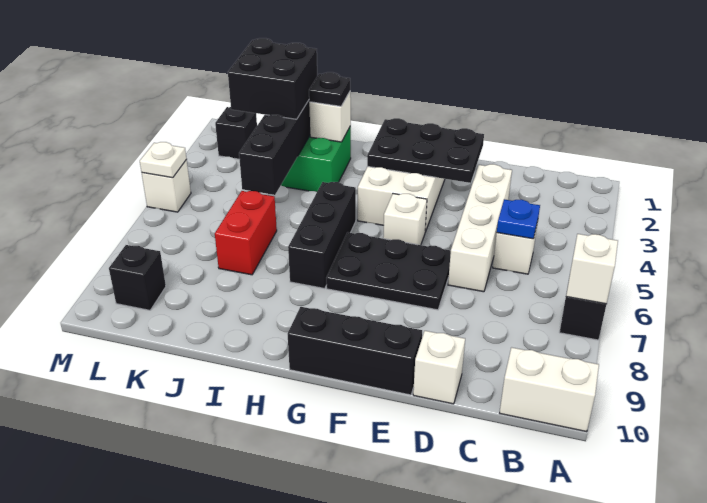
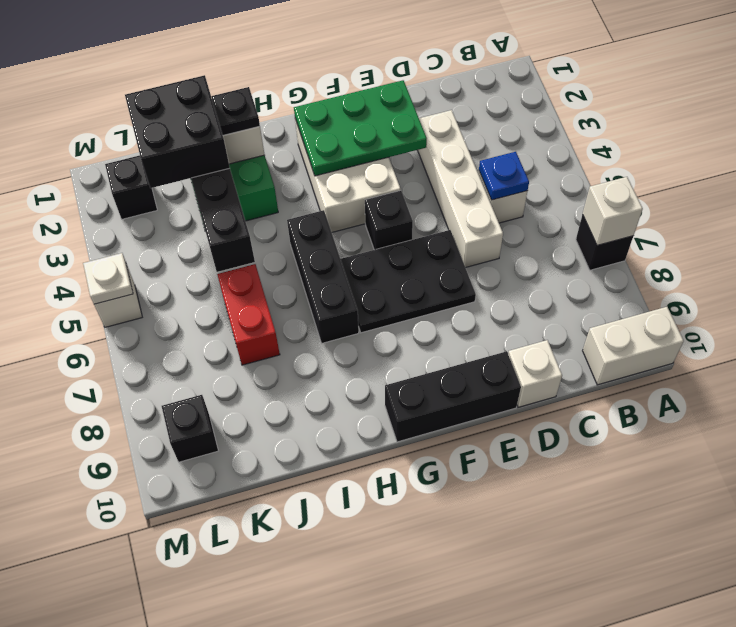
black 2x3 plate [367,118,484,183] -> green 2x3 plate [294,80,427,176]
white 1x1 brick [383,194,427,245] -> black 1x1 brick [365,190,413,250]

